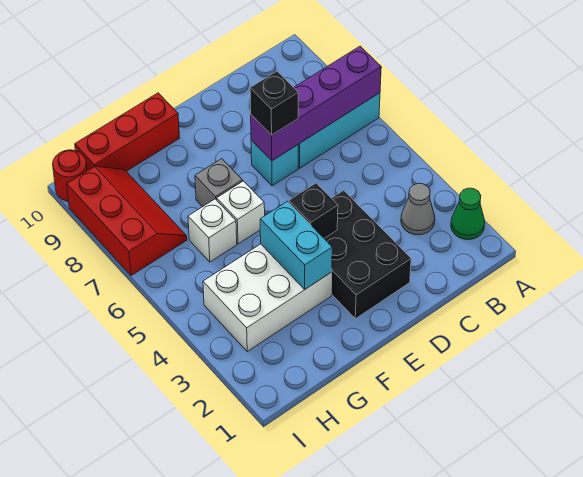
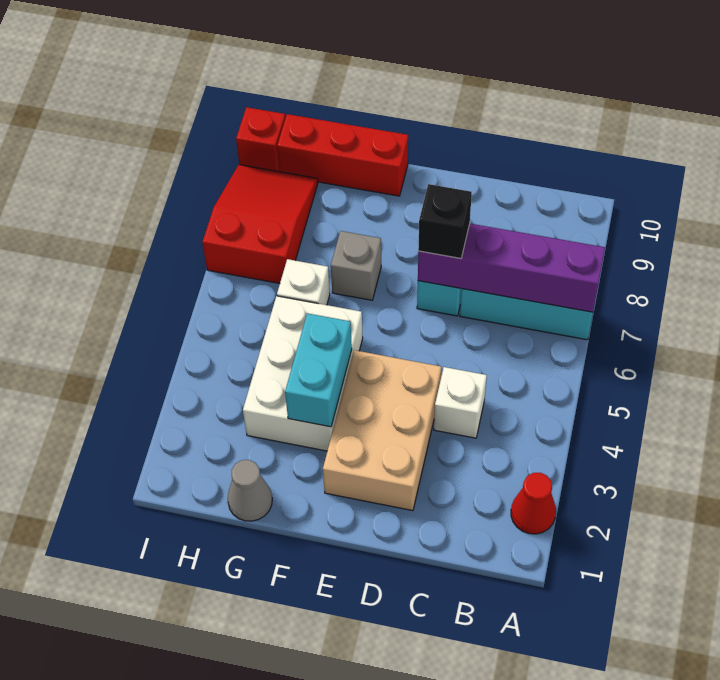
green 1x1 cone [451,188,485,240] -> red 1x1 cone [511,473,556,534]
grey 1x1 cone [401,183,435,235] -> grey 1x1 cone moved to [228,460,272,521]
black 2x3 brick [324,191,411,319] -> tan 2x3 brick [323,350,441,511]
black 1x1 brick [289,183,338,238] -> none
white 2x3 brick [203,244,332,351] -> white 2x3 brick turned to [243,296,363,451]
white 1x1 brick [217,181,265,244] -> white 1x1 brick moved to [434,367,487,438]
red 2x3 slope [67,166,187,276] -> red 2x3 slope turned to [202,165,318,284]
red 1x1 round brick [53,150,87,201] -> red 1x1 brick [236,107,285,171]

